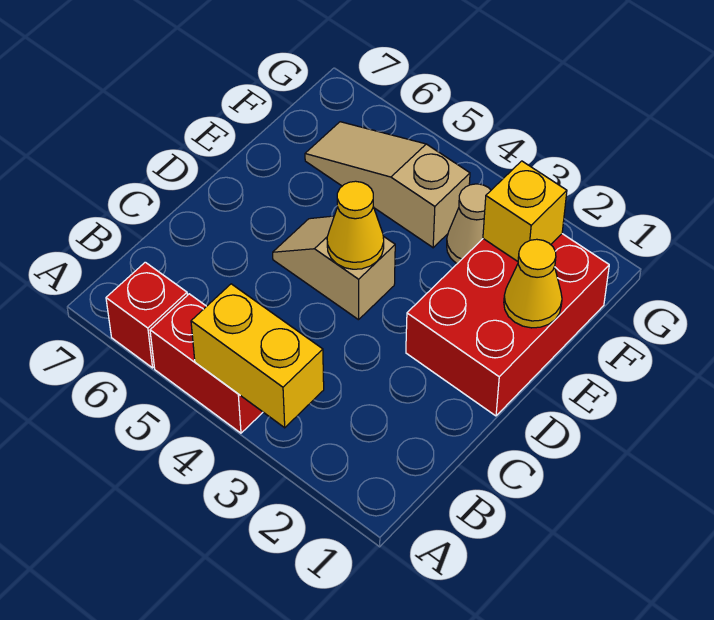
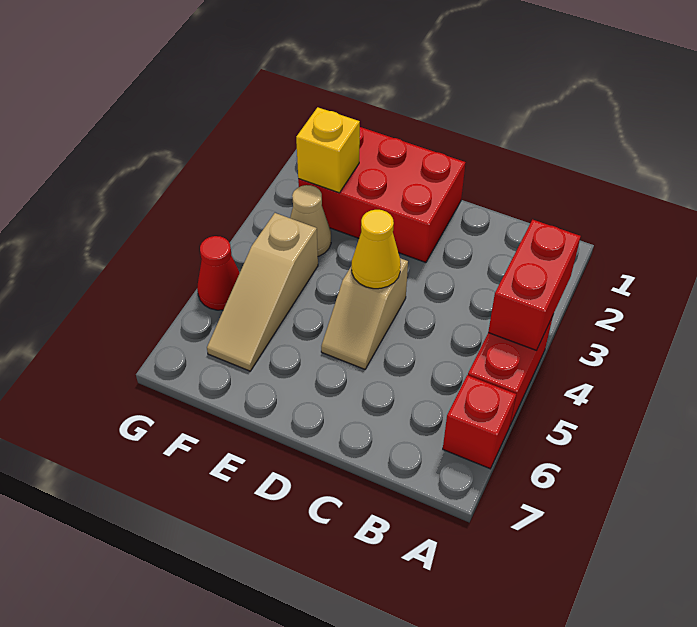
yellow 1x2 brick [191,284,324,428] -> red 1x2 brick [488,220,581,350]
yellow 1x1 cone [504,239,562,328] -> none
none -> red 1x1 cone [197,236,240,310]

